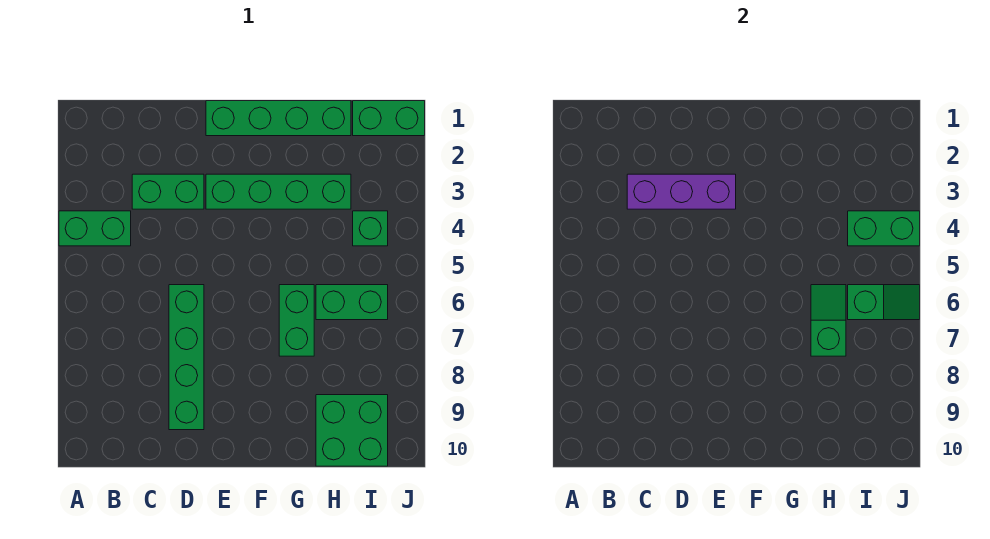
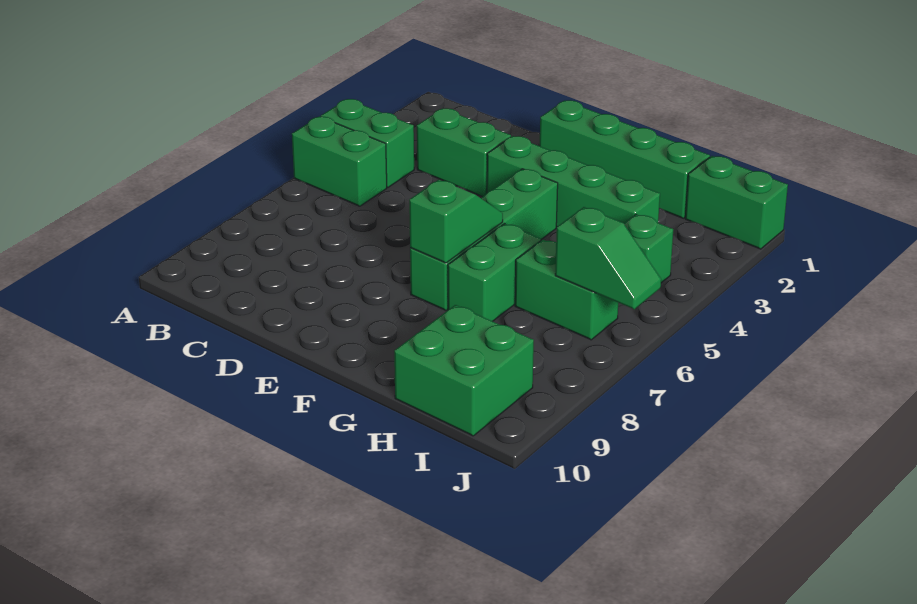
purple 1x3 brick [627,174,736,209] -> none
green 1x4 brick [169,285,204,430] -> green 1x4 brick moved to [410,169,558,310]
green 1x2 slope [811,285,846,356] -> green 1x2 slope moved to [409,179,503,263]
green 1x2 brick [848,211,920,246] -> green 1x2 brick moved to [292,117,387,206]

